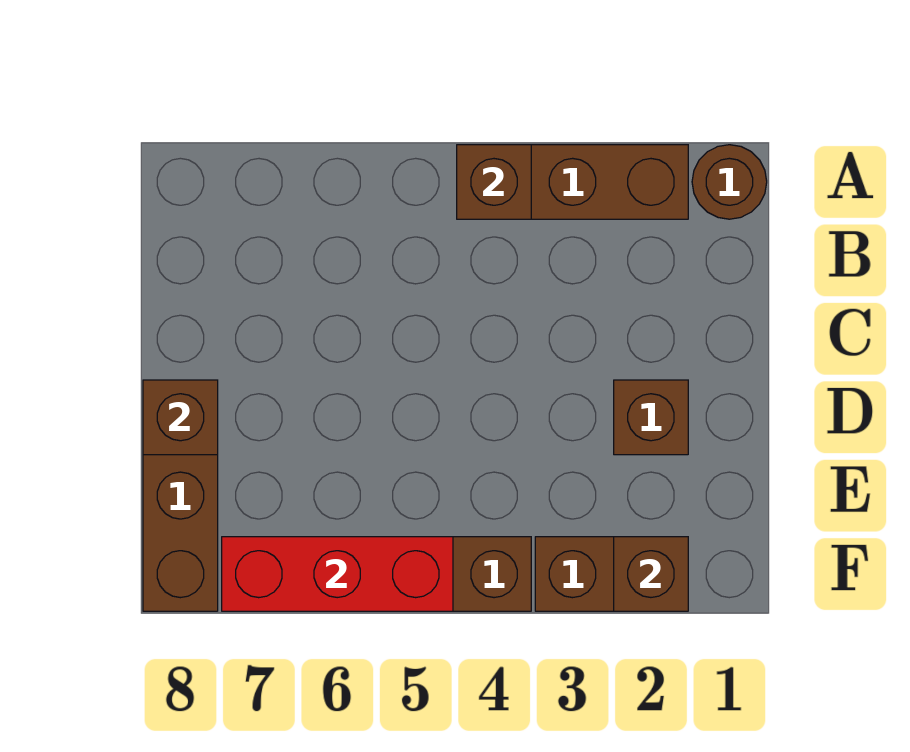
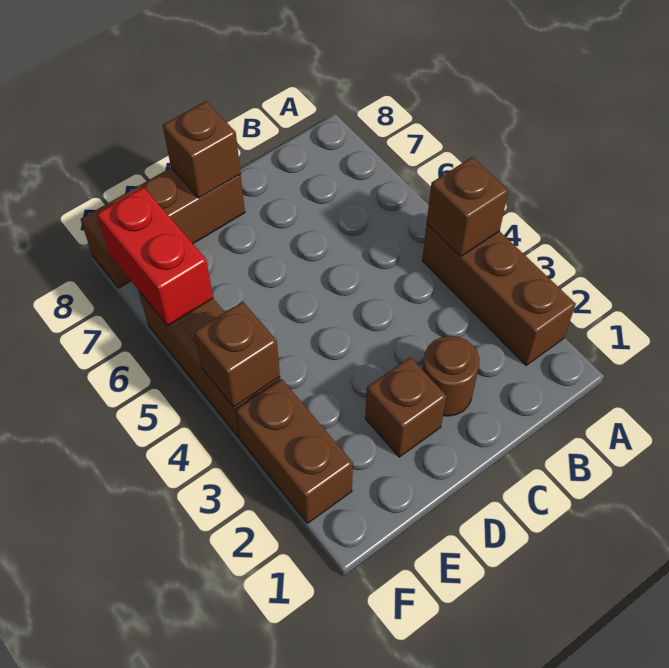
brown 1x1 round brick [692,145,767,219] -> brown 1x1 round brick moved to [422,336,480,416]
brown 1x1 brick [614,537,688,611] -> brown 1x1 brick moved to [194,301,280,407]
red 1x3 brick [222,537,453,611] -> red 1x2 brick [97,187,213,326]

